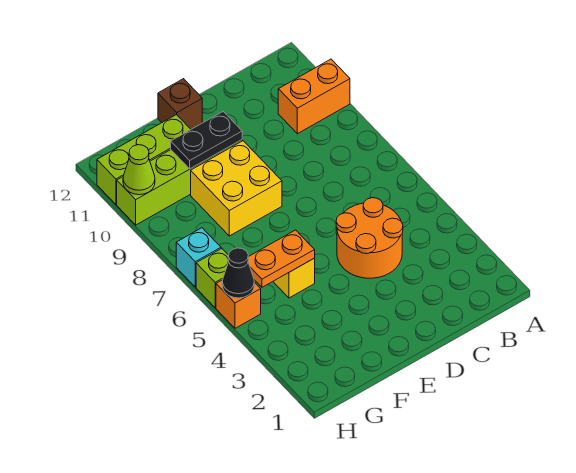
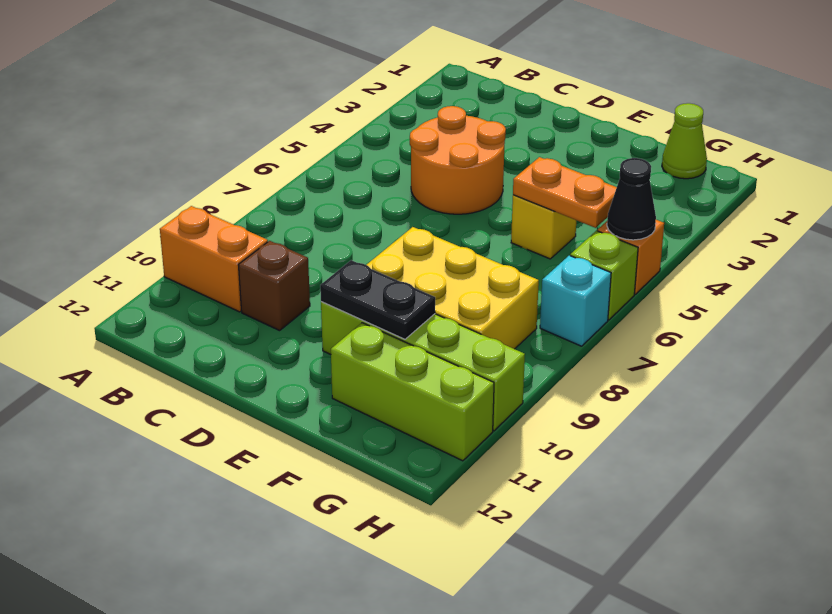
yellow 2x2 brick [191,141,282,236] -> yellow 2x3 brick [367,227,539,349]
brown 1x1 brick [158,79,202,129] -> brown 1x1 brick moved to [239,241,310,331]
lime 1x1 cone [123,145,155,195] -> lime 1x1 cone moved to [662,103,707,179]

